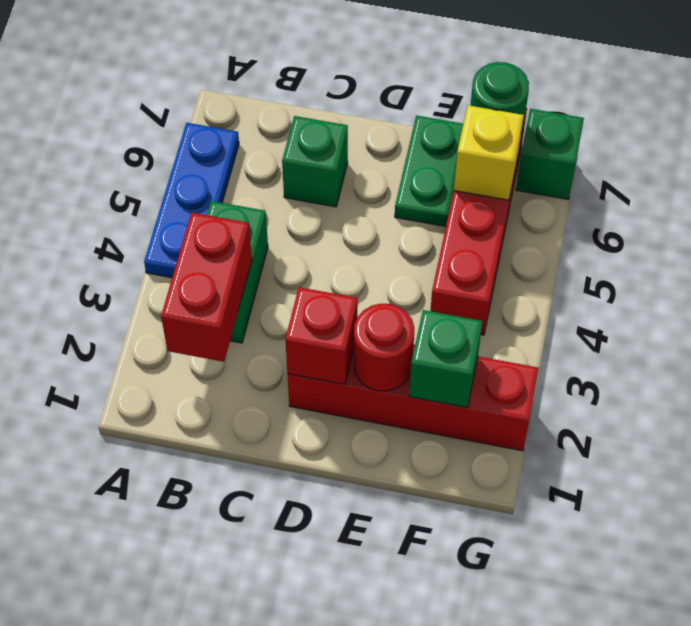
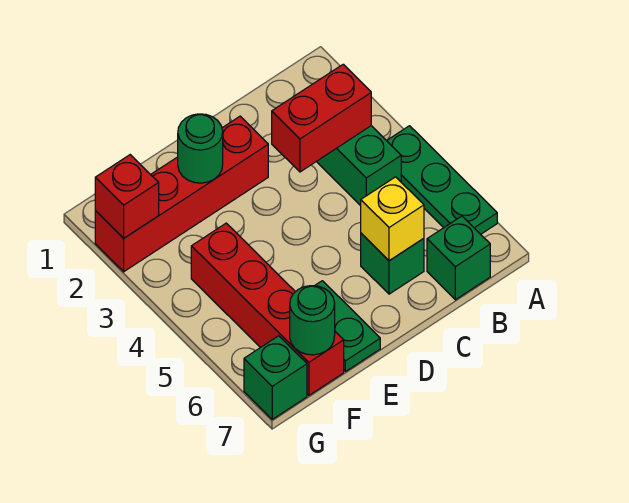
blue 1x3 plate [144,123,239,278] -> green 1x3 plate [387,126,497,234]
red 1x2 brick [161,213,252,362] -> red 1x2 brick turned to [272,64,371,172]
red 1x1 brick [285,287,358,385] -> red 1x1 brick moved to [95,155,159,238]
red 1x1 round brick [354,304,414,391] -> green 1x1 round brick [178,114,223,183]
green 1x1 brick [409,310,482,408] -> green 1x1 brick moved to [427,216,490,300]
yellow 1x1 brick [454,105,524,200] -> yellow 1x1 brick moved to [361,177,424,261]

